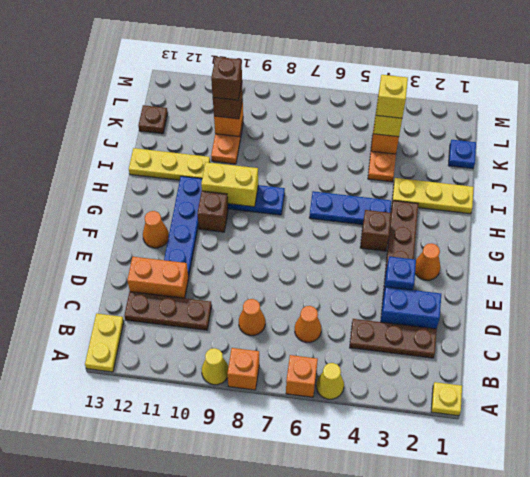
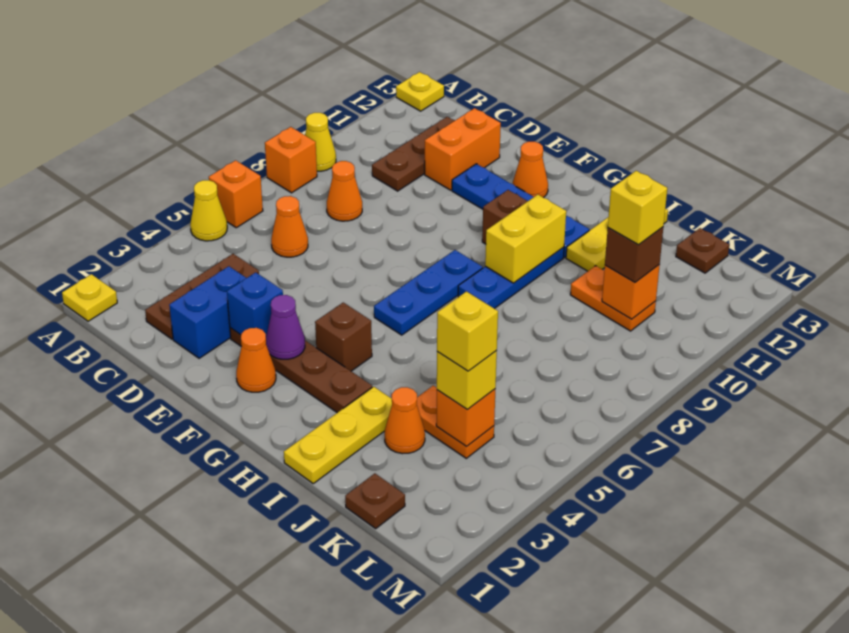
yellow 1x2 plate [85,314,124,372] -> yellow 1x1 plate [396,72,444,111]
none -> purple 1x1 cone [266,295,305,359]
blue 1x3 plate [309,191,391,225] -> blue 1x3 plate moved to [374,250,483,335]
none -> orange 1x1 cone [384,387,425,454]
blue 1x1 plate [448,140,476,169] -> brown 1x1 plate [345,473,405,529]
brown 1x1 brick [211,57,242,100] -> yellow 1x1 brick [608,171,667,245]

